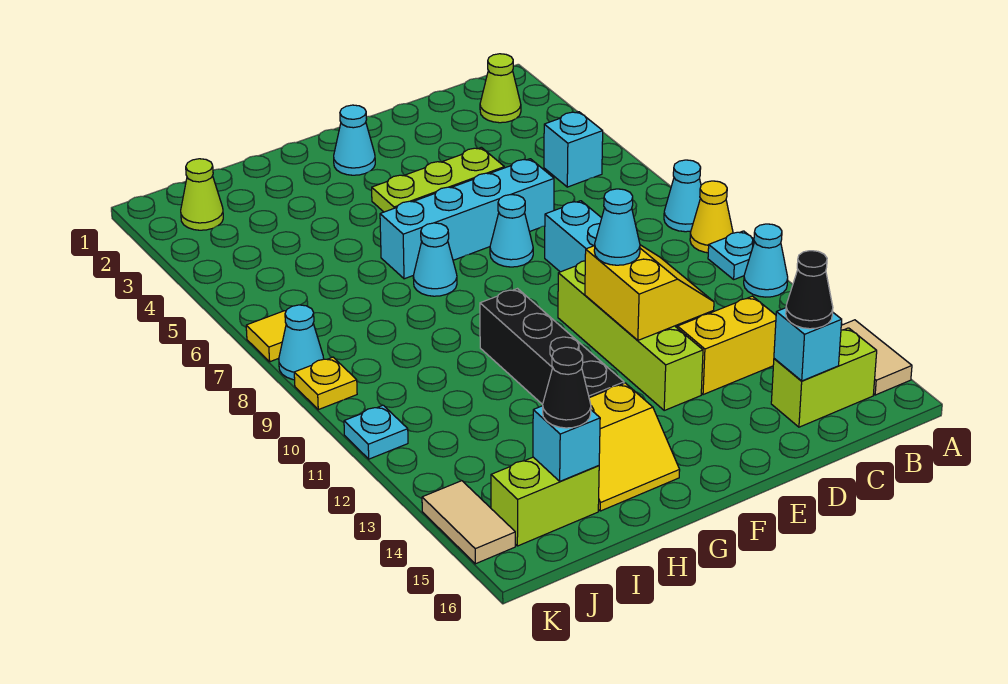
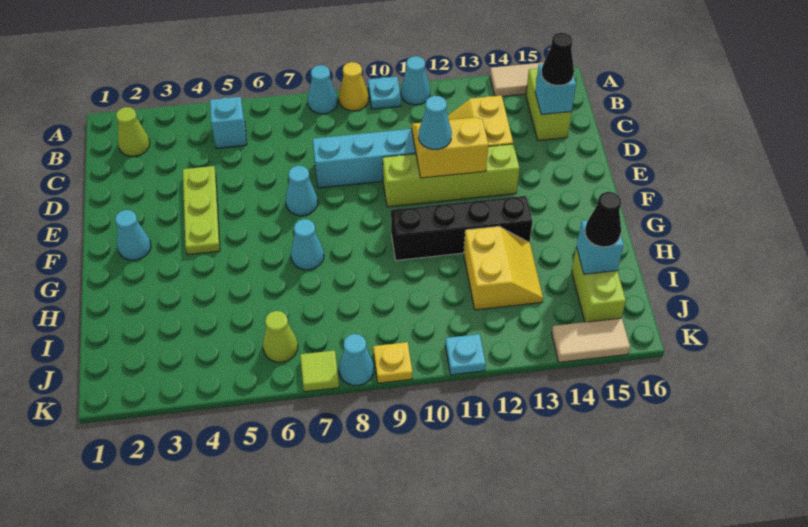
cyan 1x4 brick [380,159,554,279] -> none
yellow 2x2 slope [589,383,680,511] -> yellow 2x2 slope moved to [464,227,543,310]
lime 1x1 cone [181,159,223,230] -> lime 1x1 cone moved to [263,311,298,362]
yellow 1x1 tile [246,311,286,362] -> lime 1x1 tile [300,350,339,392]

